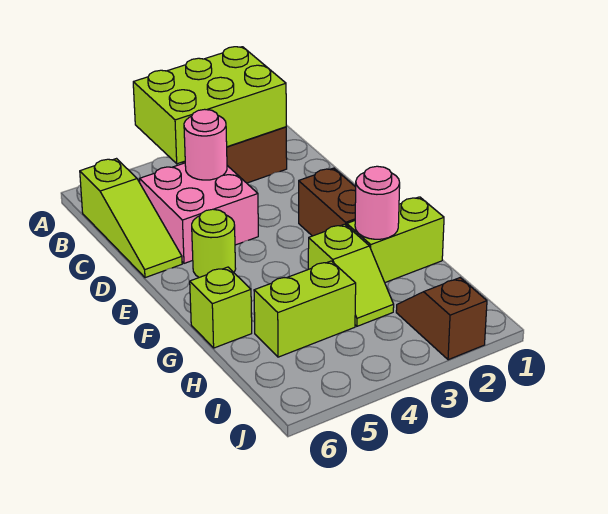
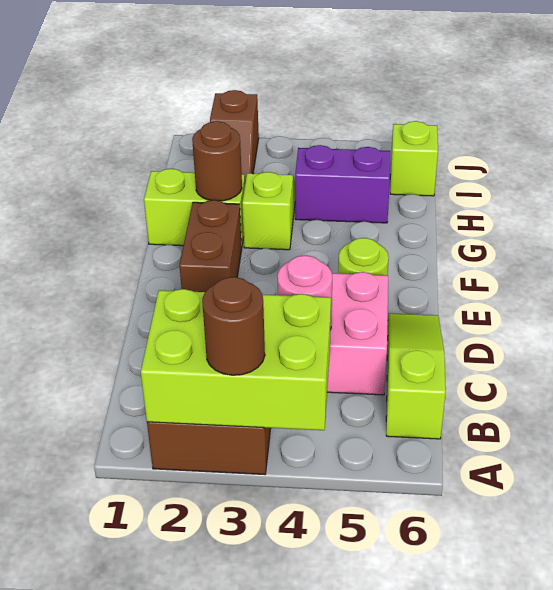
none -> brown 1x1 round brick [202,277,265,375]
pink 1x1 round brick [355,166,400,239] -> brown 1x1 round brick [192,121,242,201]
lime 1x1 brick [190,267,252,348] -> lime 1x1 brick moved to [390,121,438,196]
lime 1x2 brick [254,261,356,357] -> purple 1x2 brick [295,145,390,223]

